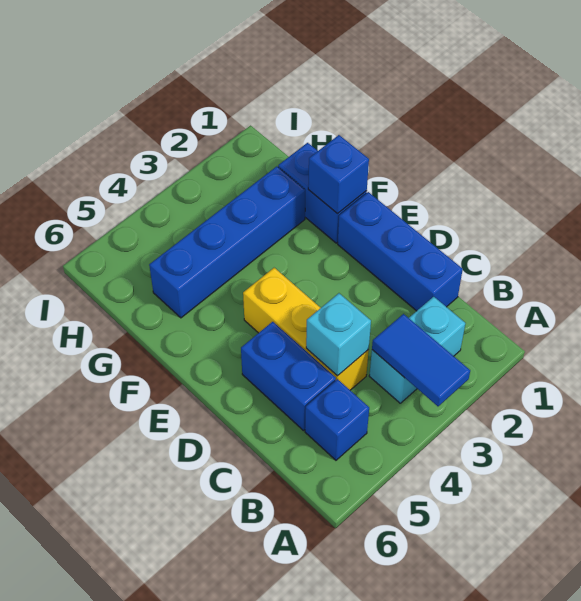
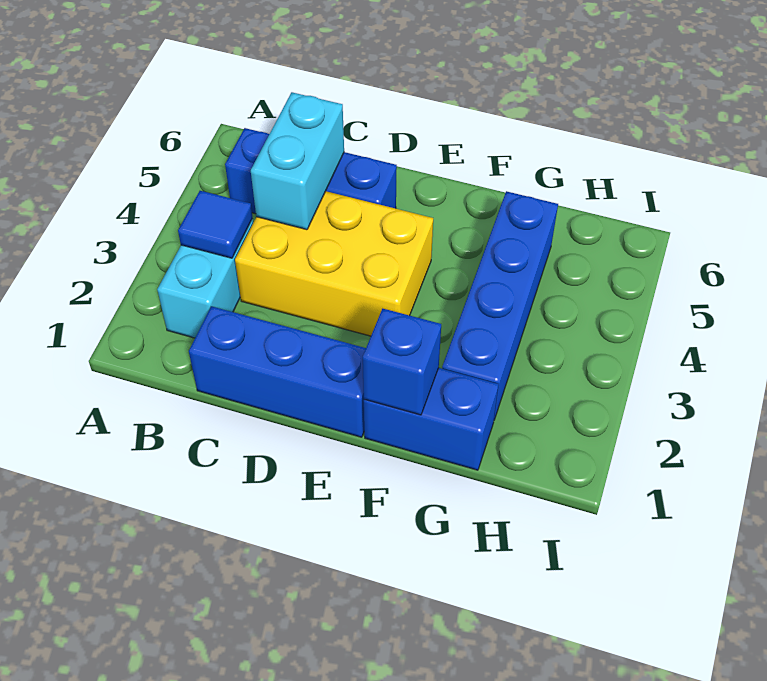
blue 1x2 tile [372,314,470,406] -> blue 1x1 tile [178,191,253,258]
yellow 1x3 brick [243,268,369,390] -> yellow 2x3 brick [235,191,433,336]
cyan 1x1 brick [306,293,371,376] -> cyan 1x2 brick [251,92,344,230]

